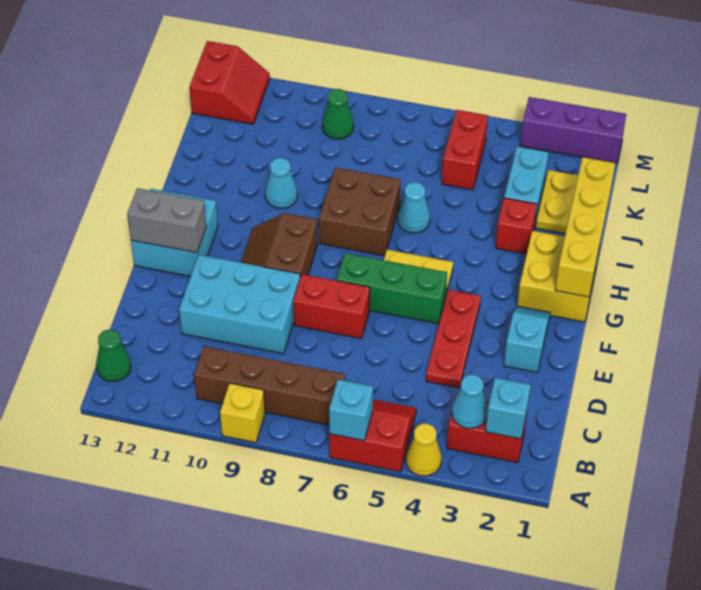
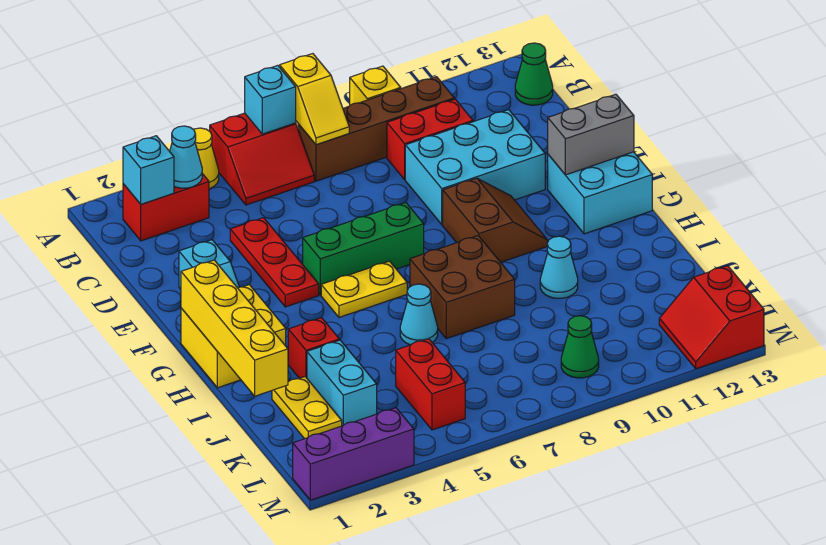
none -> yellow 1x2 slope [280,54,349,145]
red 1x2 brick [293,274,370,339] -> red 1x2 brick moved to [387,99,473,179]

